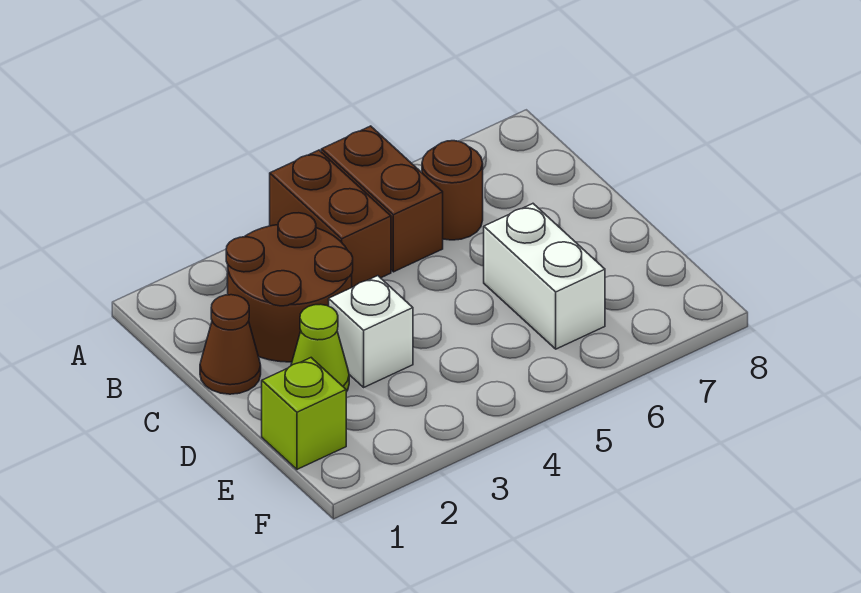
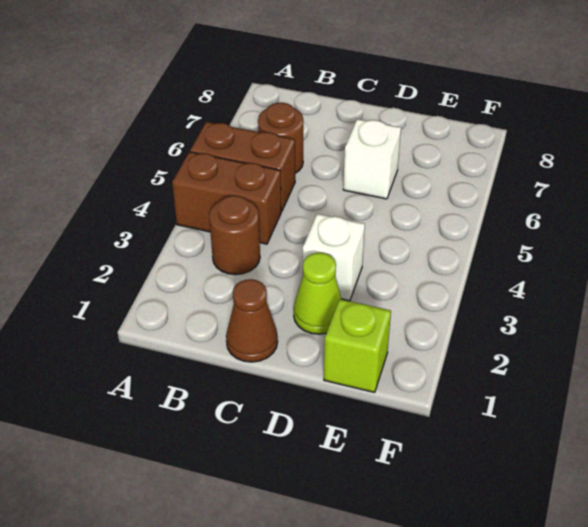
brown 2x2 round brick [226,213,353,362] -> brown 1x1 round brick [209,196,260,275]
white 1x2 brick [484,204,605,349] -> white 1x1 brick [343,119,401,199]

